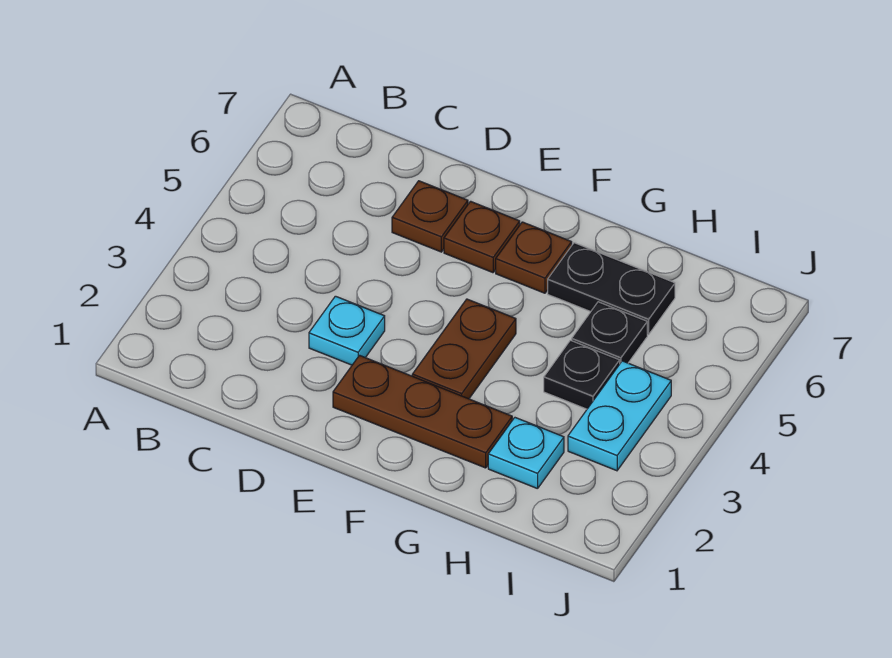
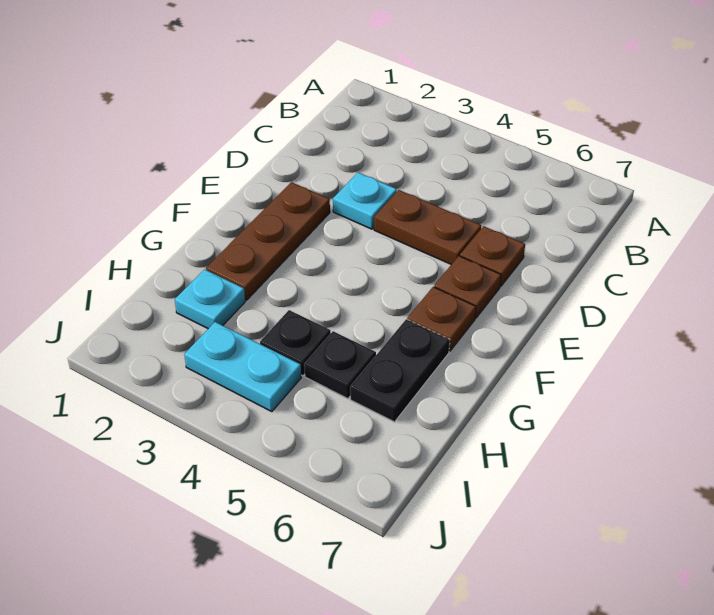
brown 1x2 plate [412,299,516,399] -> brown 1x2 plate moved to [374,190,481,264]

